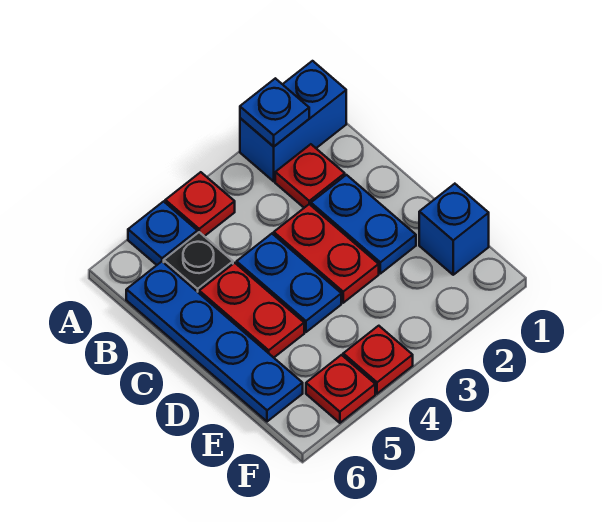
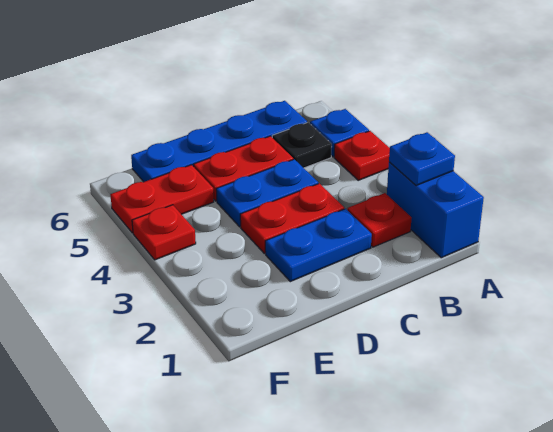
blue 1x1 brick [419,184,489,275] -> none
red 1x1 plate [306,355,375,423] -> red 1x2 plate [110,165,214,233]

